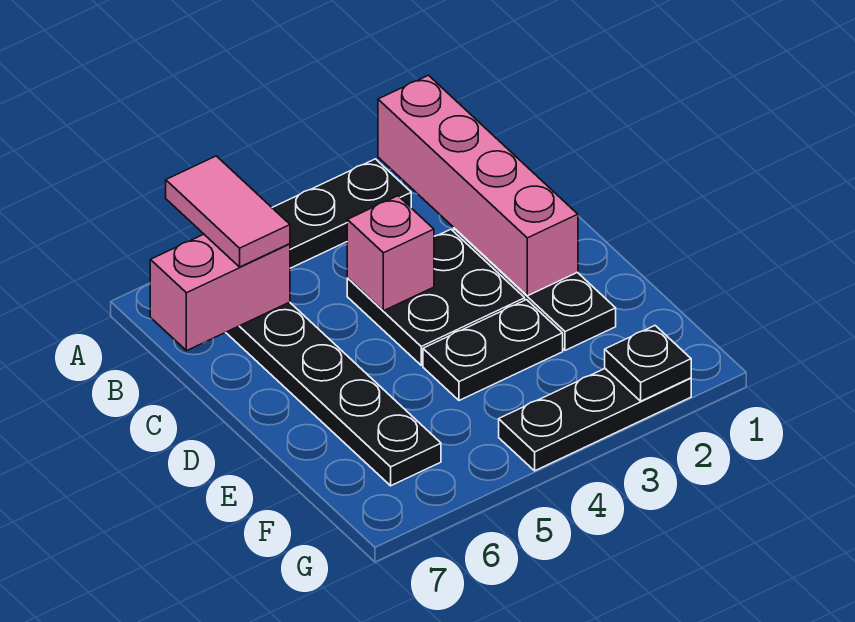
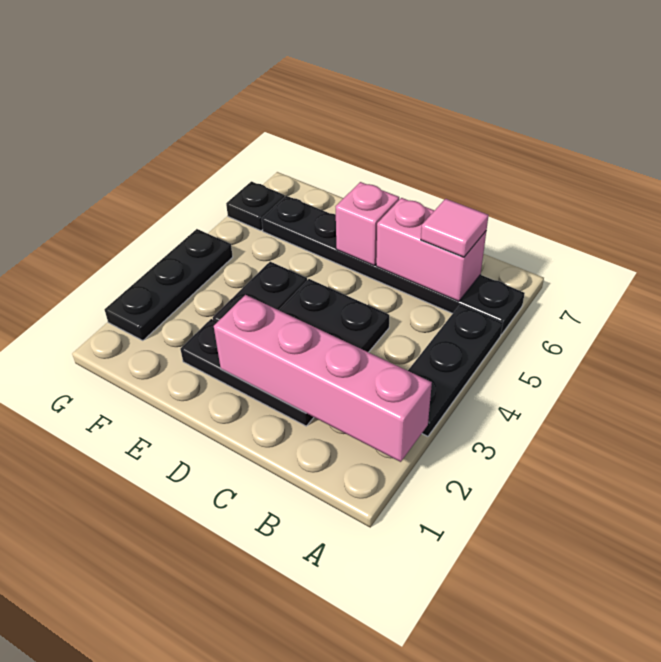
pink 1x2 tile [166,156,290,267] -> pink 1x1 tile [421,199,489,257]
pink 1x2 brick [150,234,290,351] -> pink 1x2 brick turned to [376,198,486,302]
pink 1x1 brick [347,196,434,311] -> pink 1x1 brick moved to [336,182,399,265]
black 1x1 plate [605,326,691,401] -> black 1x1 plate moved to [226,181,285,231]

